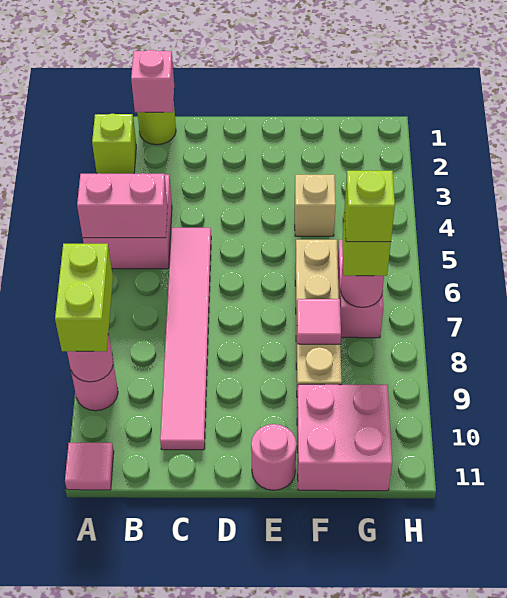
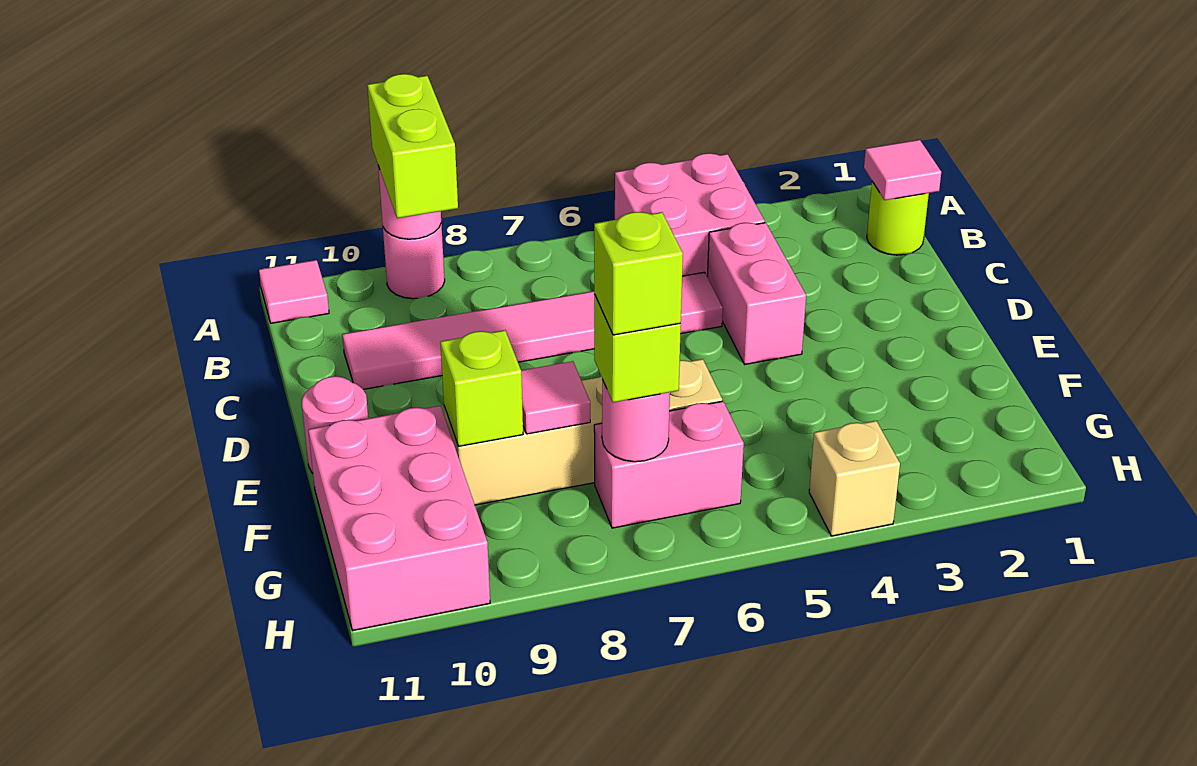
lime 1x1 brick [92,114,136,174] -> lime 1x1 brick moved to [440,330,523,446]
pink 1x2 brick [77,173,168,238] -> pink 1x2 brick moved to [707,223,806,364]
lime 1x2 brick [55,244,113,351] -> lime 1x2 brick turned to [367,74,458,218]
pink 1x1 brick [131,50,174,112] -> pink 1x1 tile [864,140,941,200]
tan 1x1 brick [295,175,336,236] -> tan 1x1 brick moved to [809,421,900,536]
pink 2x2 brick [297,384,392,491] -> pink 2x3 brick [308,406,490,630]

